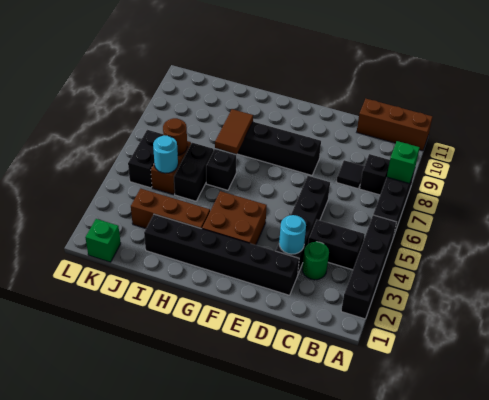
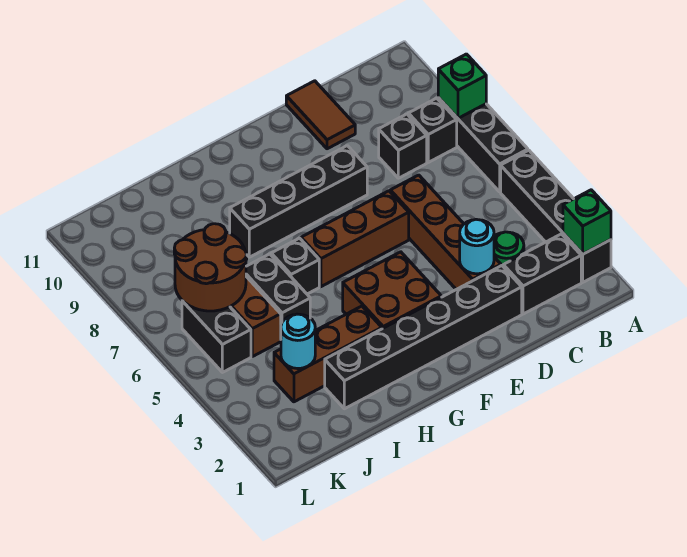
brown 1x3 brick [357,99,432,151] -> brown 1x3 brick moved to [301,191,409,287]
black 1x2 brick [308,220,365,270] -> black 1x2 brick moved to [503,234,581,314]
black 1x1 tile [337,160,364,189] -> black 1x1 brick [379,114,427,178]
black 1x4 brick [276,176,330,274] -> brown 1x4 brick [390,175,501,289]
brown 1x2 tile [215,109,253,154] -> brown 1x2 tile moved to [286,81,355,149]
cyan 1x1 round brick [153,135,178,173] -> cyan 1x1 round brick moved to [281,314,315,369]
brown 1x1 round brick [163,118,187,155] -> brown 2x2 round brick [174,224,247,311]
green 1x1 brick [85,219,121,262] -> green 1x1 brick moved to [563,190,611,254]

